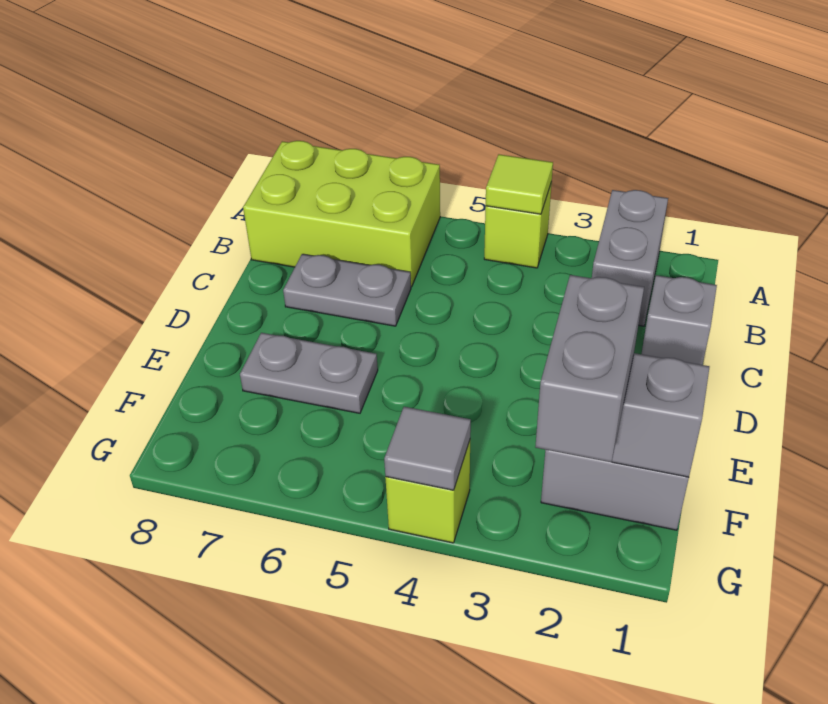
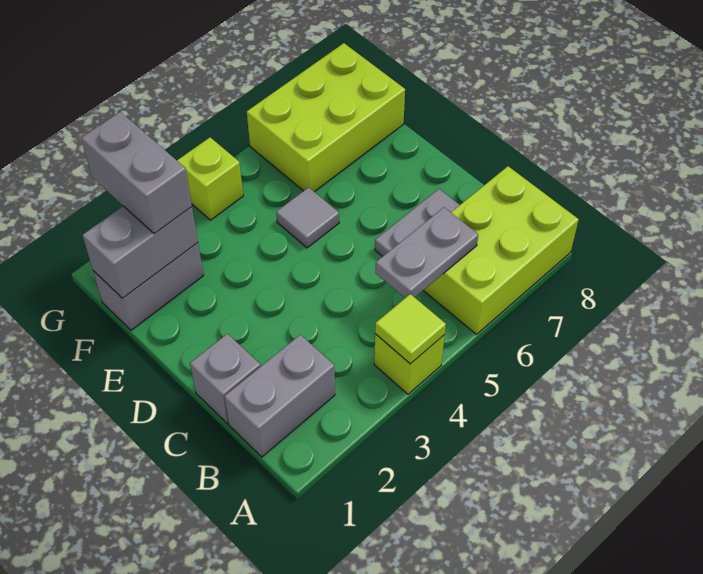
grey 1x2 brick [592,190,668,326] -> grey 1x2 brick turned to [224,335,335,457]
grey 1x2 plate [240,333,378,413] -> grey 1x2 plate moved to [375,207,478,298]
none -> lime 2x3 brick [247,43,405,192]
grey 1x1 tile [384,407,471,490] -> grey 1x1 tile moved to [276,187,339,248]

